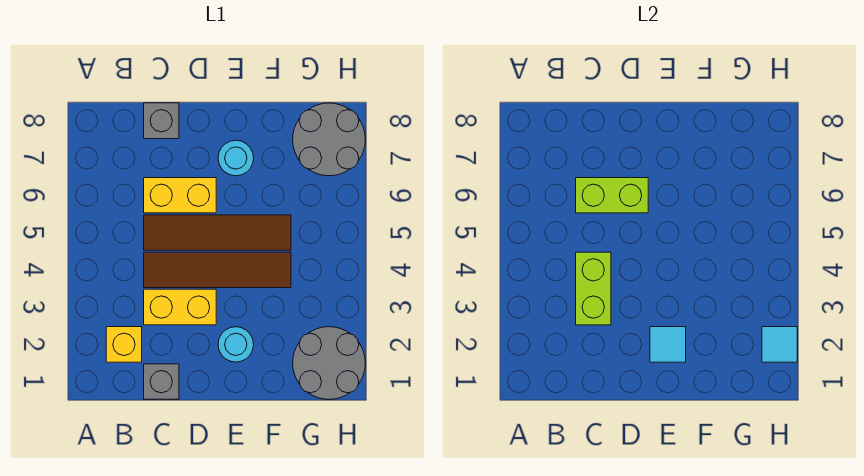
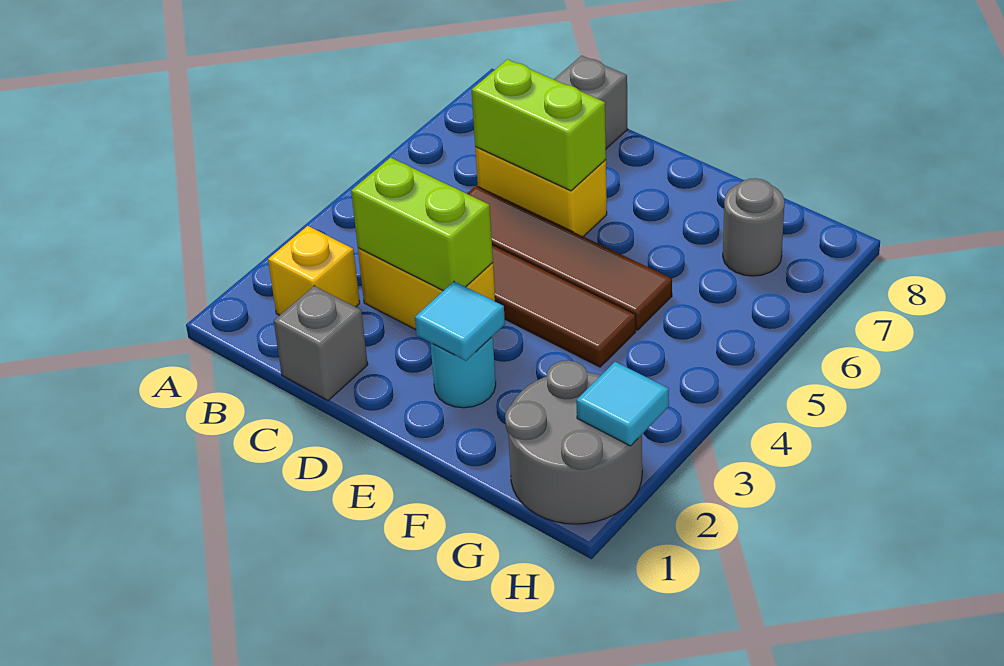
lime 1x2 brick [576,252,611,325] -> lime 1x2 brick turned to [351,158,493,291]
cyan 1x1 round brick [218,140,254,176] -> none
grey 2x2 round brick [293,103,365,176] -> grey 1x1 round brick [723,178,785,276]

